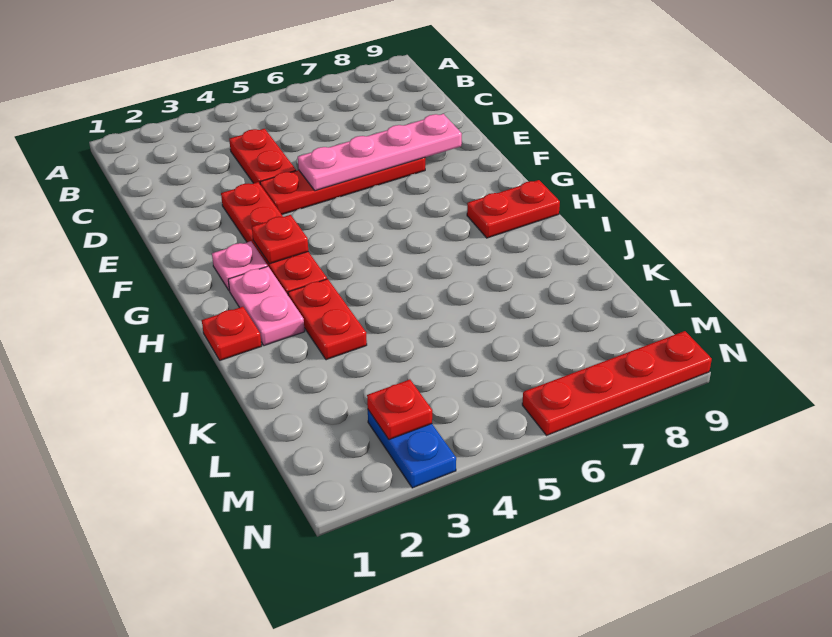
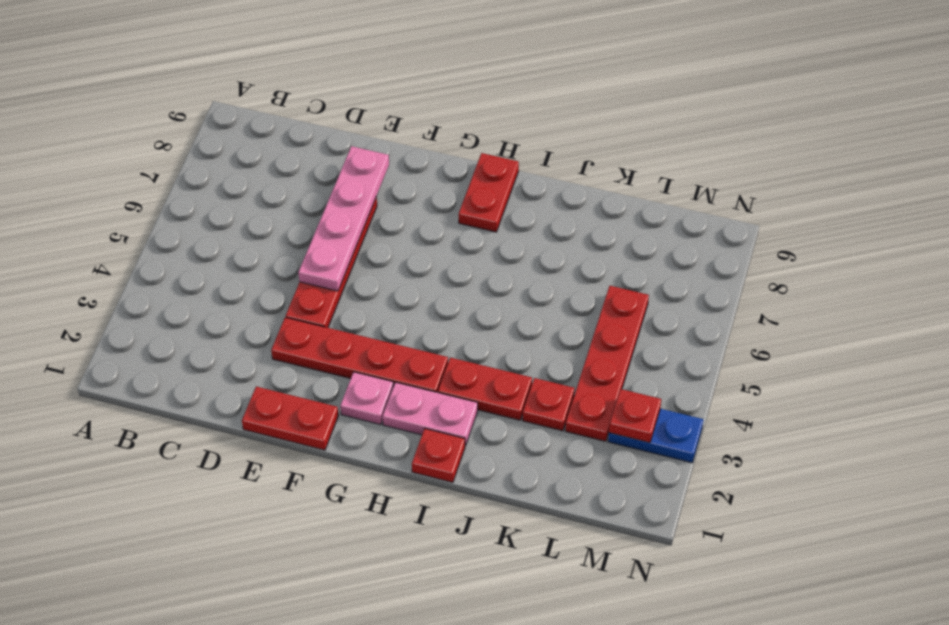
red 1x2 plate [229,129,296,184] -> red 1x2 plate moved to [242,387,338,450]
red 1x1 plate [252,215,308,264] -> red 1x1 plate moved to [523,378,575,431]
red 1x4 plate [522,331,712,435] -> red 1x4 plate moved to [565,286,649,441]

